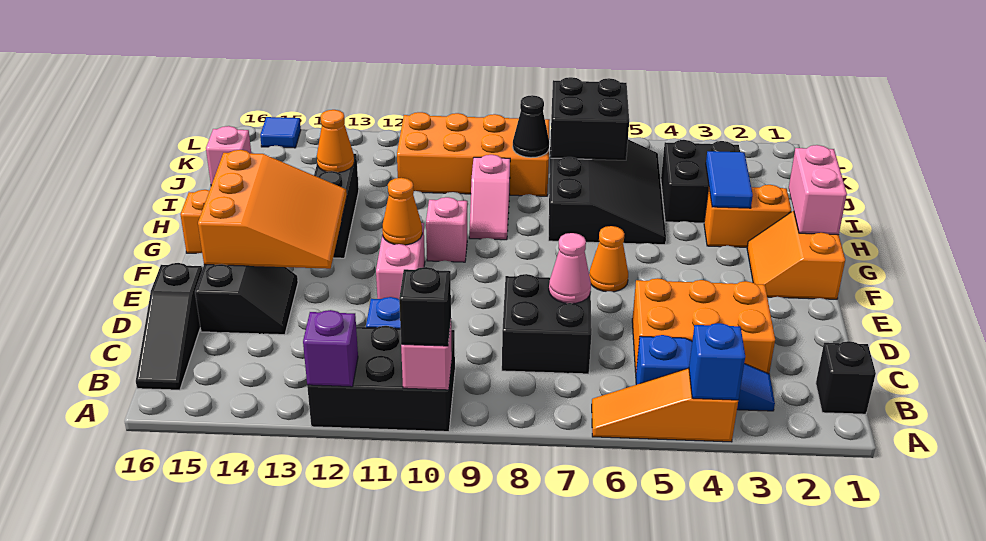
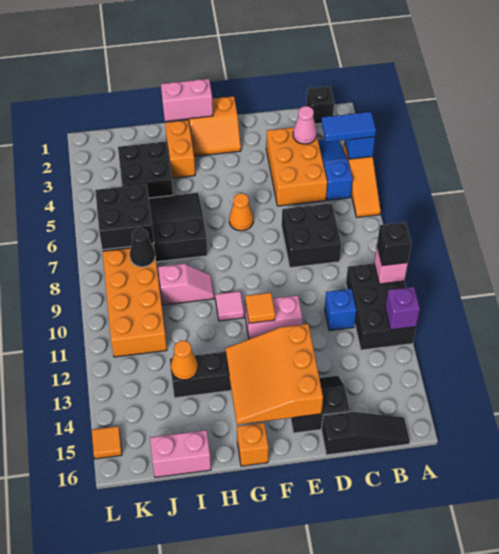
pink 1x1 cone [549,233,591,303] -> pink 1x1 cone moved to [293,106,317,144]
orange 3x3 slope [198,150,347,269] -> orange 3x3 slope turned to [225,324,323,425]
orange 1x1 cone [382,178,422,245] -> orange 1x1 tile [245,293,275,323]
pink 1x1 brick [426,197,467,262] -> pink 1x1 tile [215,291,244,321]
blue 1x2 tile [706,151,753,208] -> blue 1x2 tile moved to [321,112,376,142]
pink 1x1 brick [206,126,251,185] -> pink 1x2 brick [150,430,211,477]
blue 1x1 tile [260,117,301,148] -> orange 1x1 tile [92,426,122,459]

